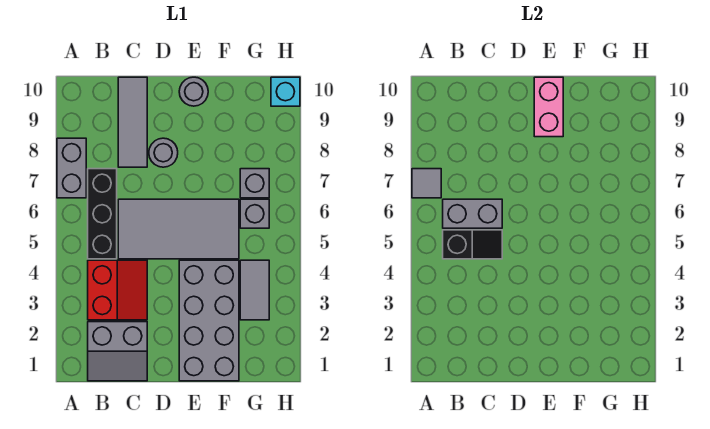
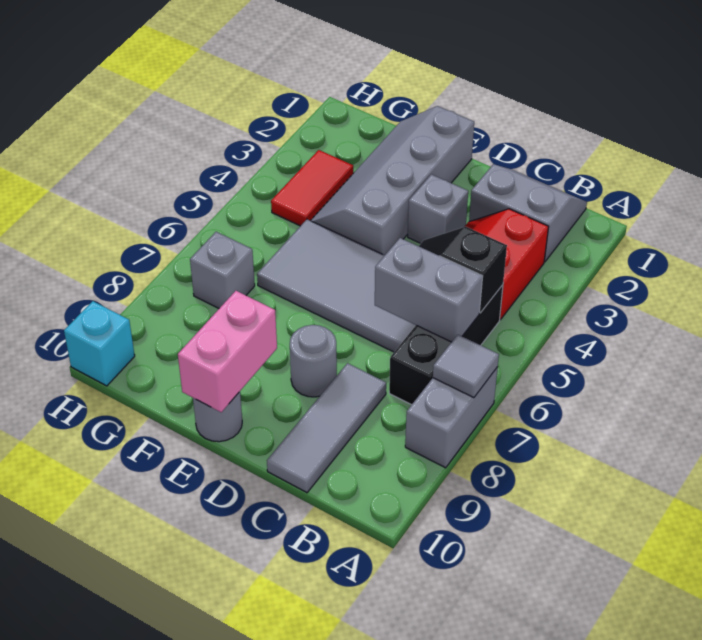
grey 2x4 brick [179,260,239,381] -> grey 2x4 slope [310,106,474,255]
grey 1x2 tile [240,260,269,320] -> red 1x2 tile [271,150,353,226]
grey 1x1 brick [240,199,269,228] -> grey 1x1 brick moved to [408,174,468,243]

